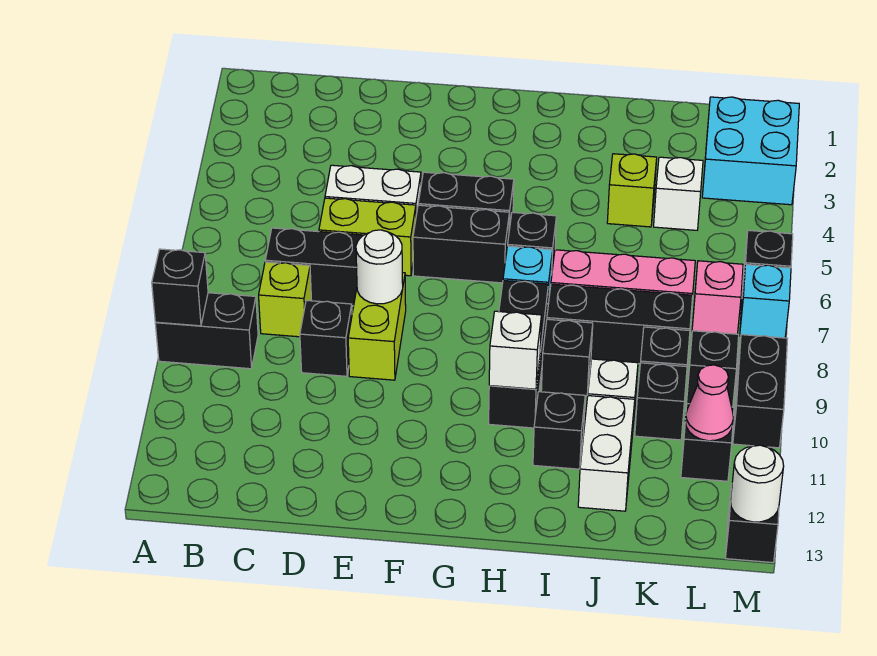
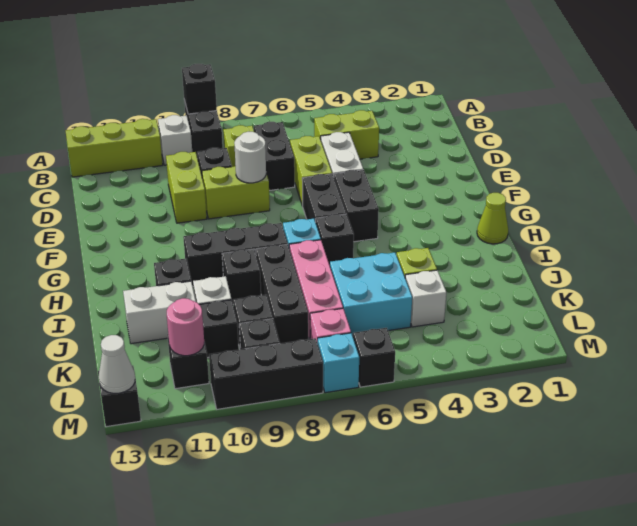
none -> lime 1x3 brick [66,119,163,177]
none -> lime 1x2 brick [314,110,379,159]
none -> lime 1x2 brick [166,152,207,223]
none -> lime 1x1 cone [477,193,508,244]
white 1x1 brick [489,311,541,389] -> white 1x1 brick moved to [158,115,192,165]
cyan 2x2 brick [702,97,799,205] -> cyan 2x2 brick moved to [330,253,412,336]
pink 1x1 cone [685,365,734,441] -> pink 1x1 round brick [167,298,204,356]
black 1x2 brick [733,335,787,448] -> black 1x3 brick [209,338,323,409]
white 1x1 round brick [731,445,784,522] -> white 1x1 cone [99,335,135,393]

